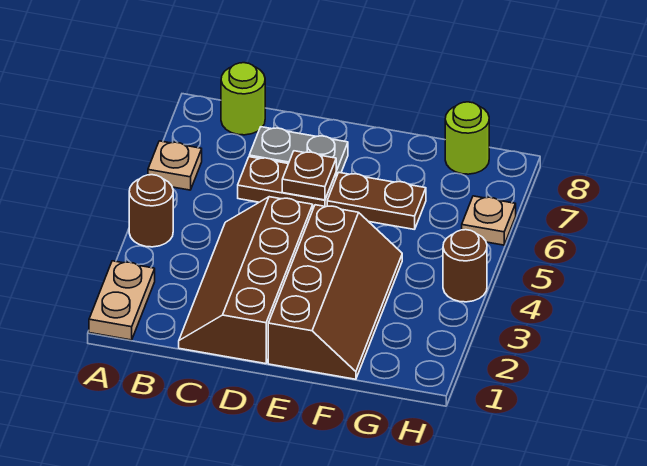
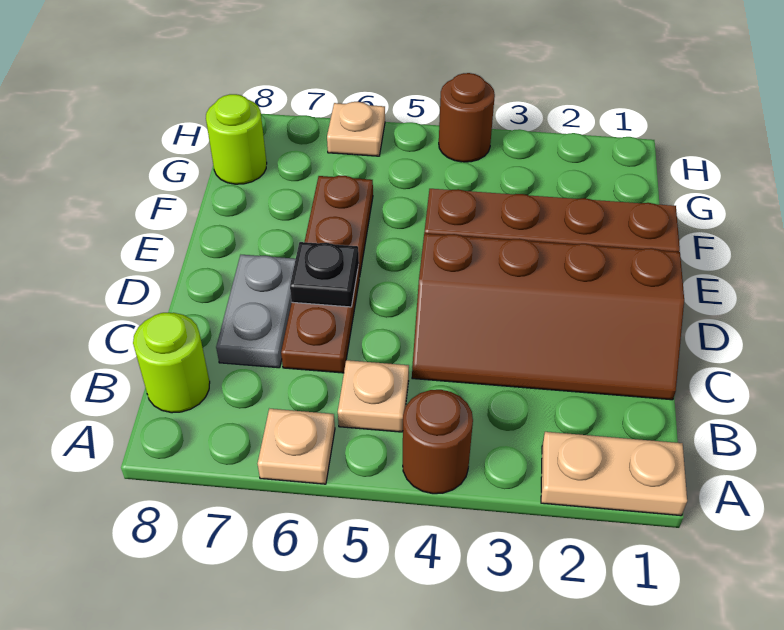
none -> tan 1x1 plate [338,360,409,432]
brown 1x1 plate [282,151,337,200] -> black 1x1 plate [290,242,359,307]

